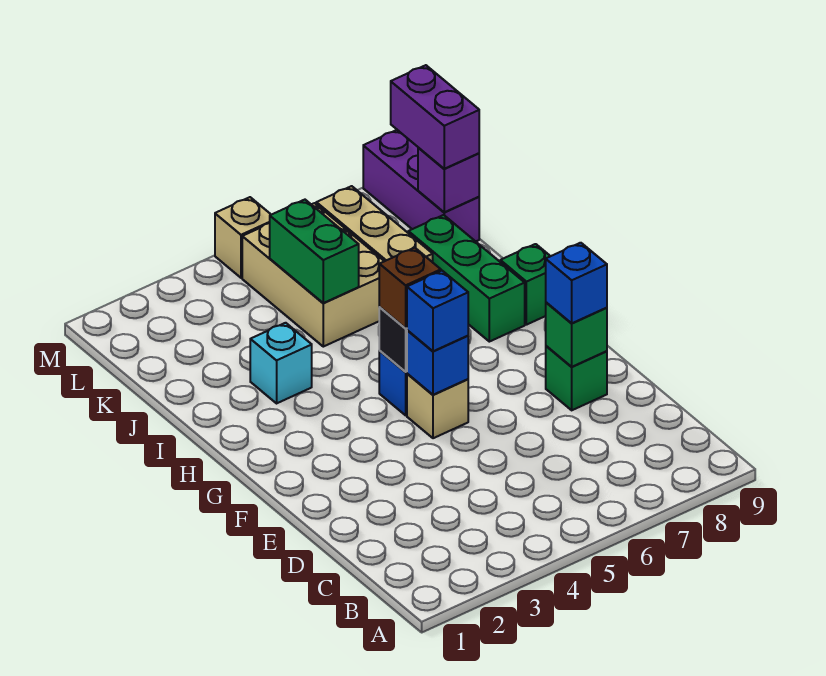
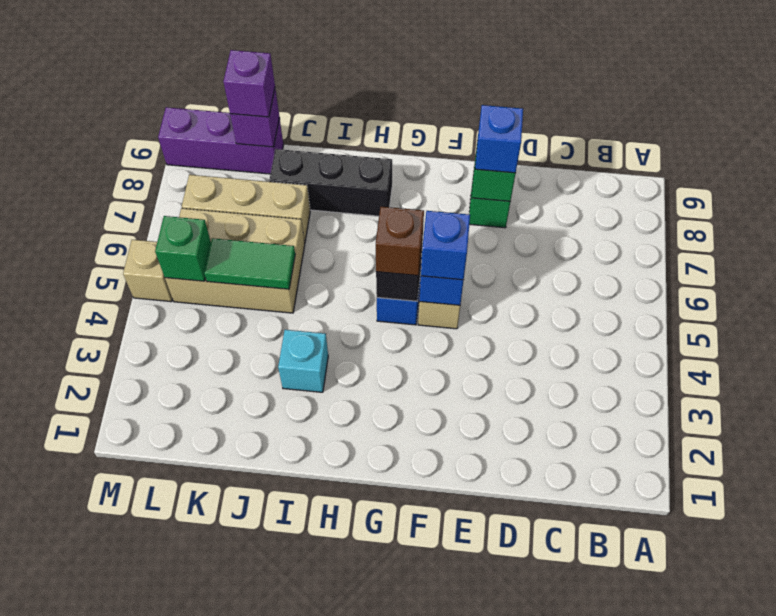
green 1x3 brick [408,215,525,342] -> black 1x3 brick [269,149,392,216]
green 1x1 brick [500,244,550,325] -> green 1x1 brick moved to [155,216,211,281]
green 1x2 brick [270,200,359,303] -> green 1x2 tile [204,238,295,289]
purple 1x2 brick [391,65,479,169] -> purple 1x1 brick [223,50,275,117]

